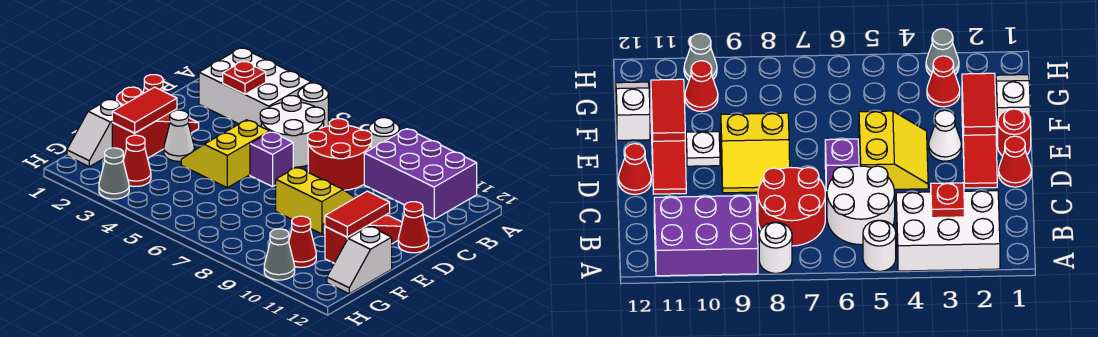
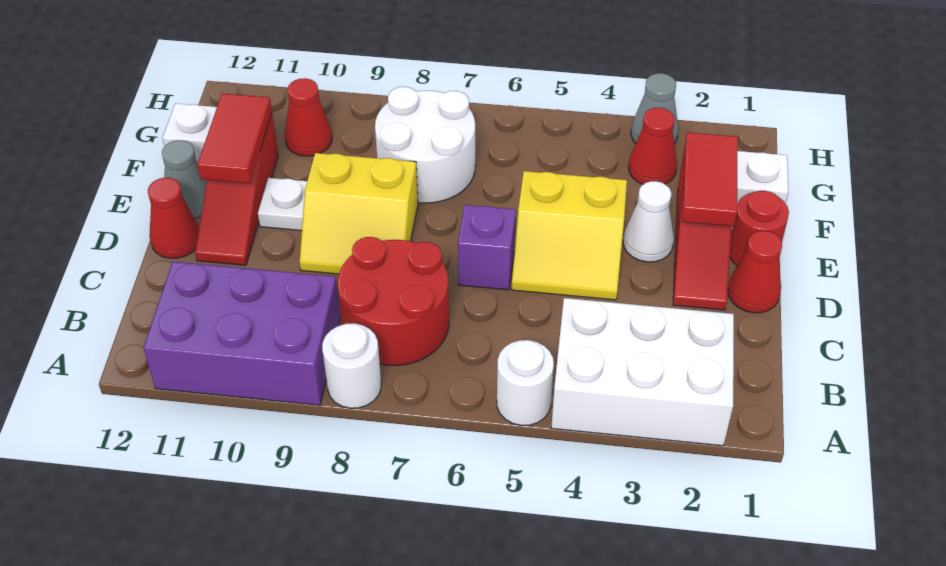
red 1x1 plate [223,61,266,94] -> none
white 2x2 round brick [260,96,325,167] -> white 2x2 round brick moved to [375,87,475,203]
yellow 2x2 slope [181,120,270,188] -> yellow 2x2 slope turned to [512,171,627,300]
grey 1x1 cone [264,229,295,280] -> grey 1x1 cone moved to [162,140,207,218]

